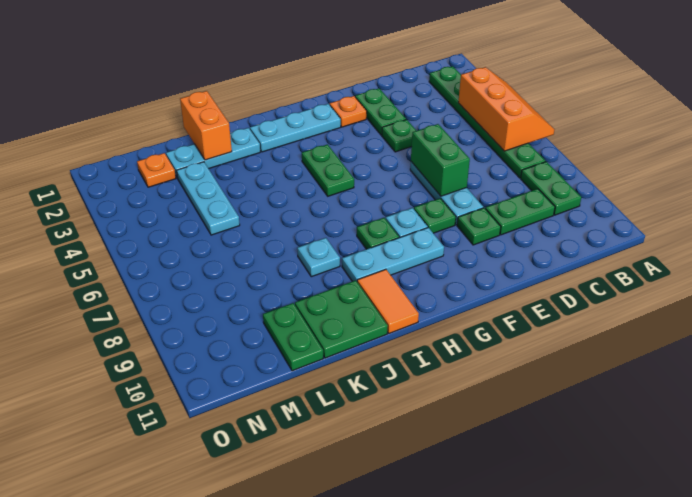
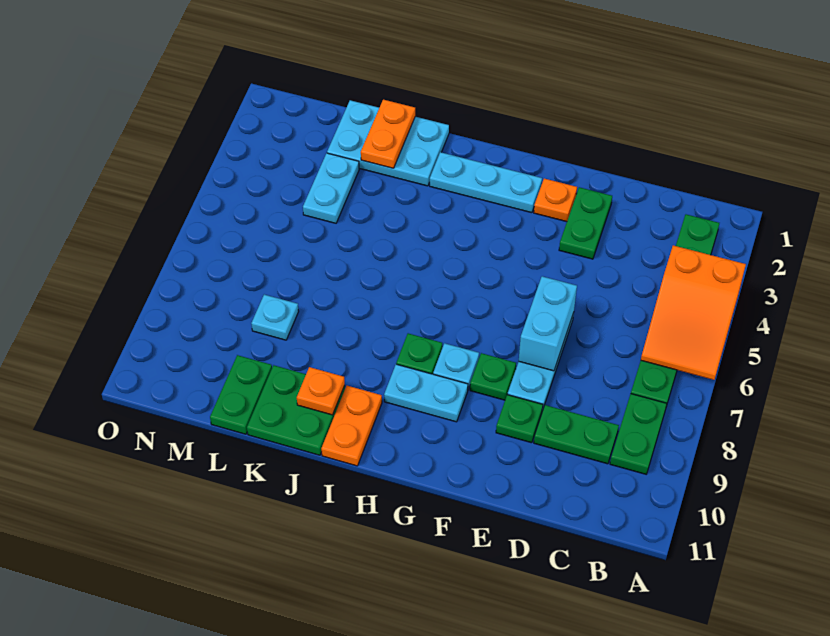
orange 2x3 slope [458,67,555,151] -> orange 2x3 slope turned to [641,245,746,380]
green 1x1 plate [382,119,416,152] -> none
green 1x2 brick [411,124,470,196] -> cyan 1x2 brick [519,276,577,371]
cyan 1x3 plate [342,228,444,281] -> cyan 1x2 plate [384,364,468,422]
green 1x2 plate [302,144,354,196] -> none
orange 1x2 tile [357,269,419,333] -> orange 1x2 plate [321,386,382,466]
cyan 1x3 plate [166,128,260,178] -> cyan 2x3 plate [327,100,449,186]
cyan 1x1 plate [297,238,340,277] -> cyan 1x1 plate moved to [251,295,299,340]
orange 1x2 brick [180,91,232,160] -> orange 1x2 plate [361,100,415,168]
cyan 1x3 plate [177,162,240,235] -> cyan 1x2 plate [303,153,359,223]
orange 1x1 plate [137,153,176,187] -> orange 1x1 plate moved to [297,367,345,415]

